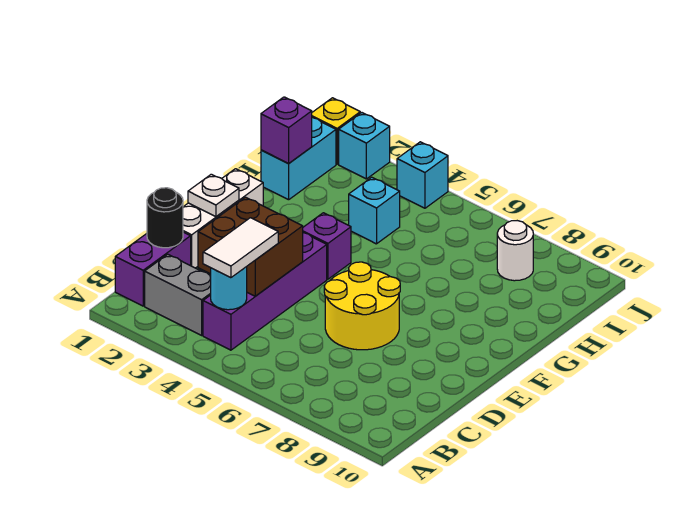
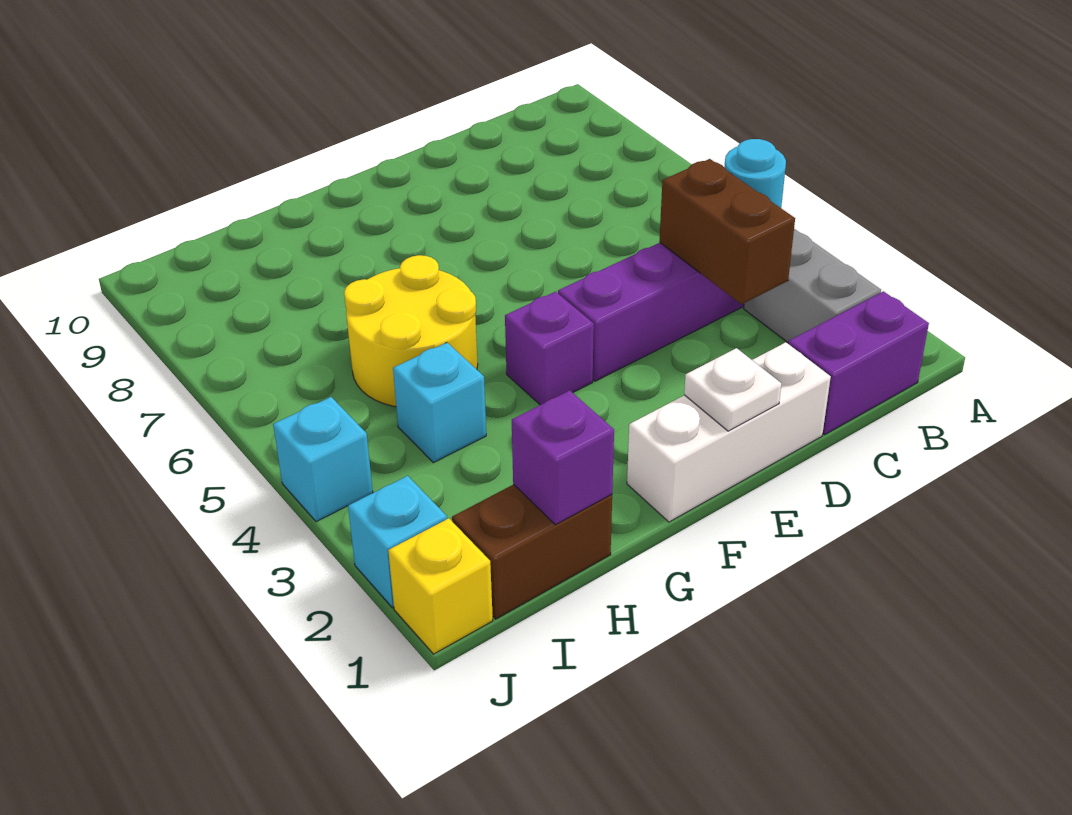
white 1x2 tile [203,218,278,278] -> none
black 1x1 round brick [147,188,183,248] -> none
brown 2x2 brick [198,197,303,296] -> brown 1x2 brick [659,159,795,304]
yellow 2x2 round brick [324,262,400,350] -> yellow 2x2 round brick moved to [344,255,478,407]
cyan 1x2 brick [261,118,336,200] -> brown 1x2 brick [452,484,612,619]
white 1x1 round brick [497,221,533,281] -> none

